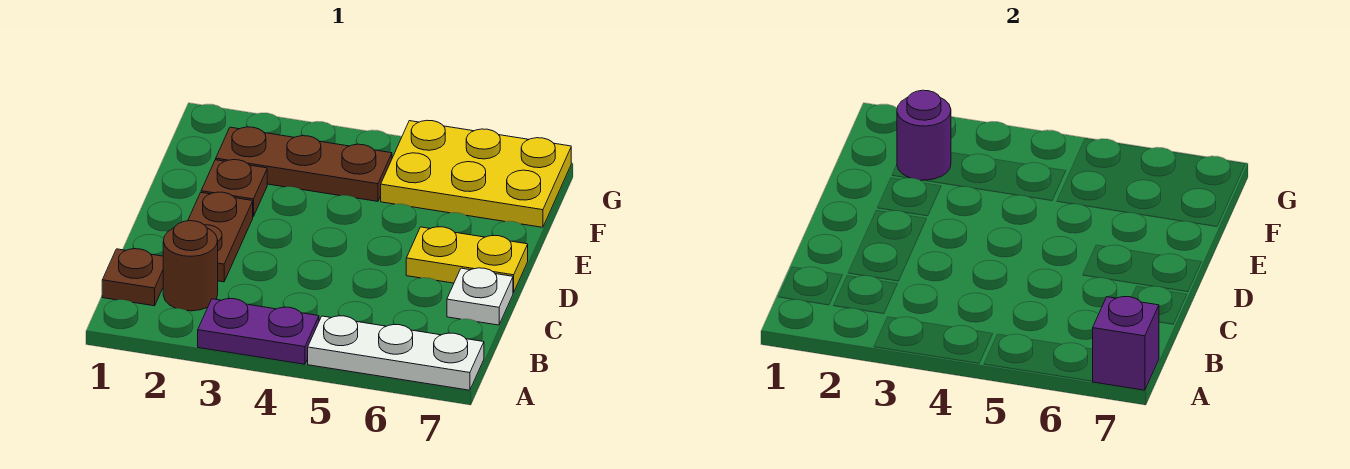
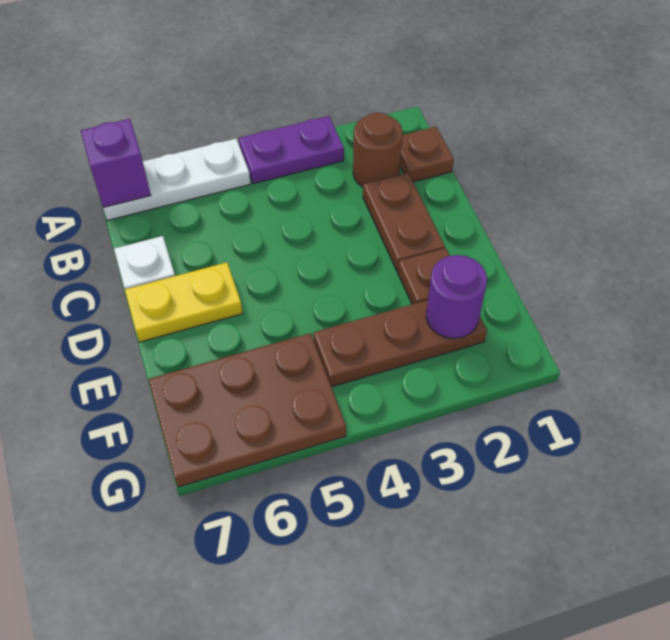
yellow 2x3 plate [381,120,571,227] -> brown 2x3 plate [148,333,346,487]

